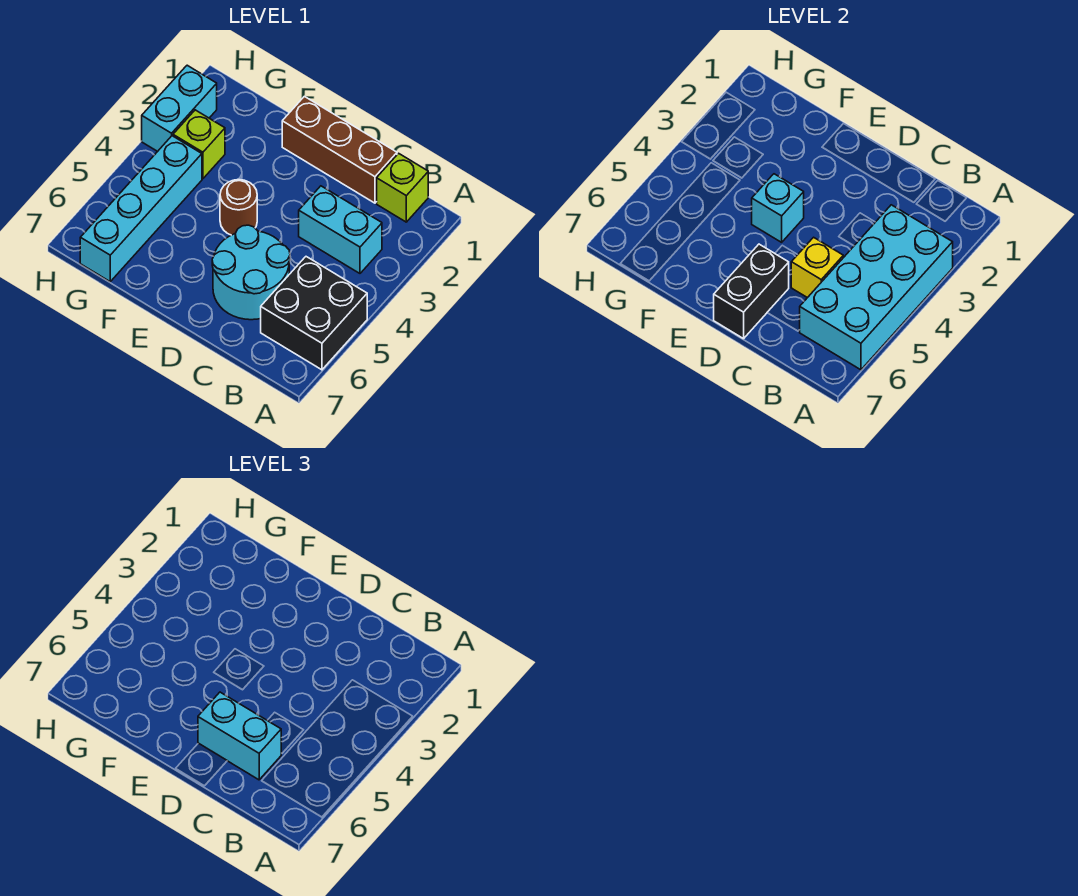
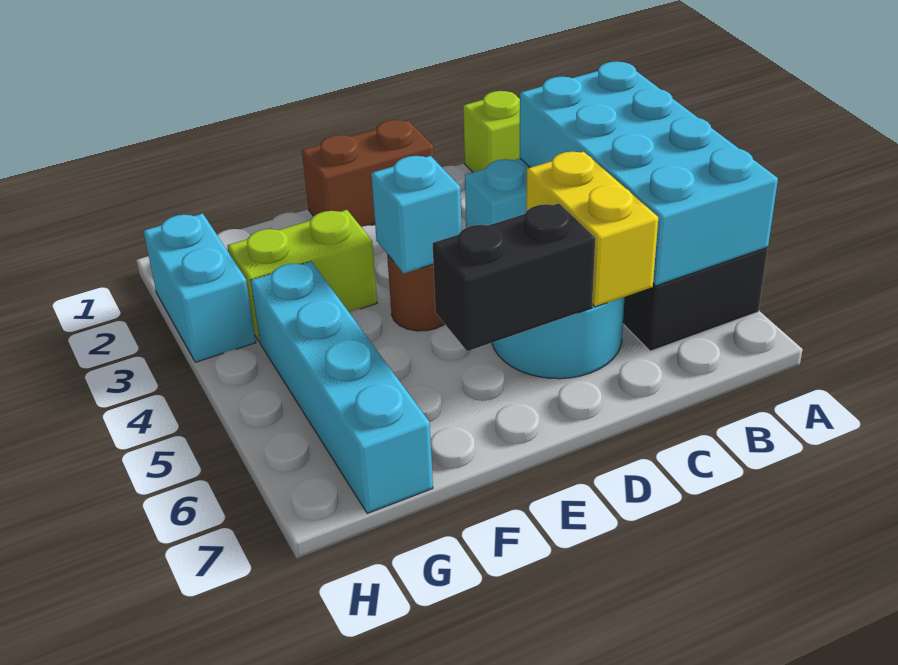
brown 1x3 brick [282,96,397,203] -> brown 1x2 brick [302,120,434,227]
yellow 1x1 brick [791,237,843,298] -> yellow 1x2 brick [526,152,658,307]
cyan 1x2 brick [198,692,281,780] -> none
black 1x2 brick [714,244,789,339] -> black 1x2 brick turned to [432,203,595,351]
lime 1x1 brick [173,110,225,179] -> lime 1x2 brick [227,210,377,342]

